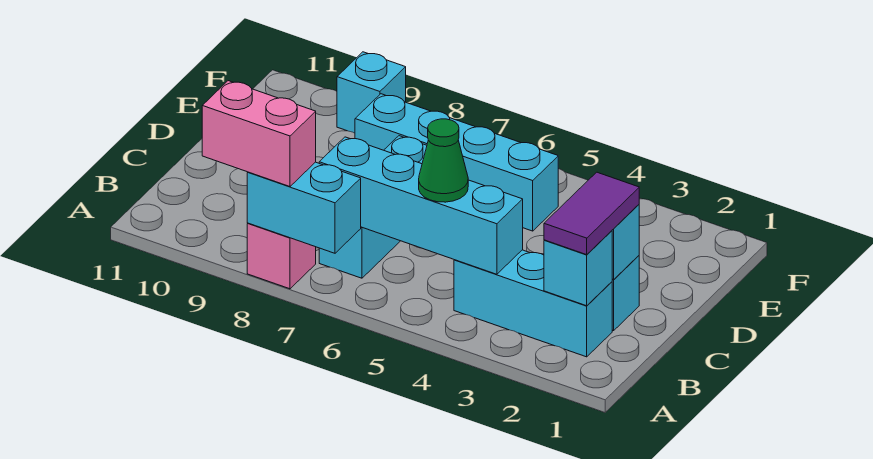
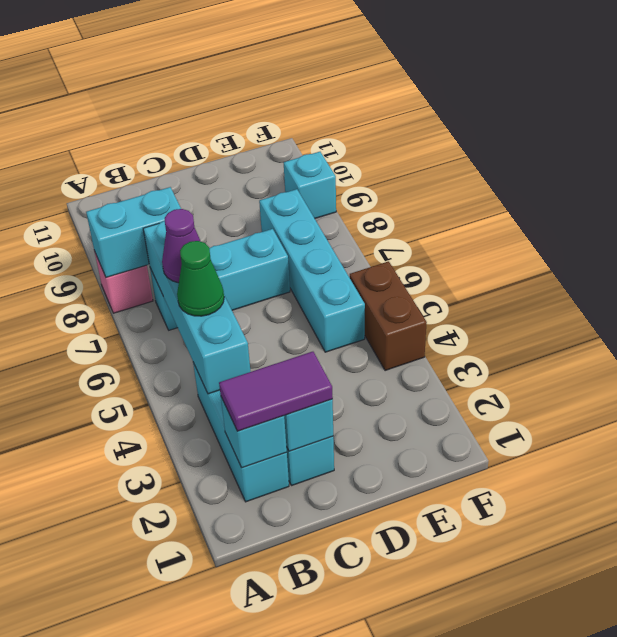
cyan 1x2 brick [247,162,361,253] -> cyan 1x2 brick turned to [86,187,181,277]
pink 1x2 brick [202,81,316,187] -> none
none -> purple 1x1 cone [162,209,201,283]
none -> brown 1x2 brick [350,261,427,371]

